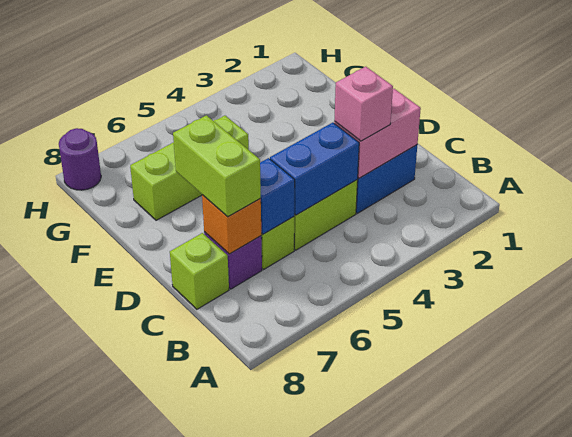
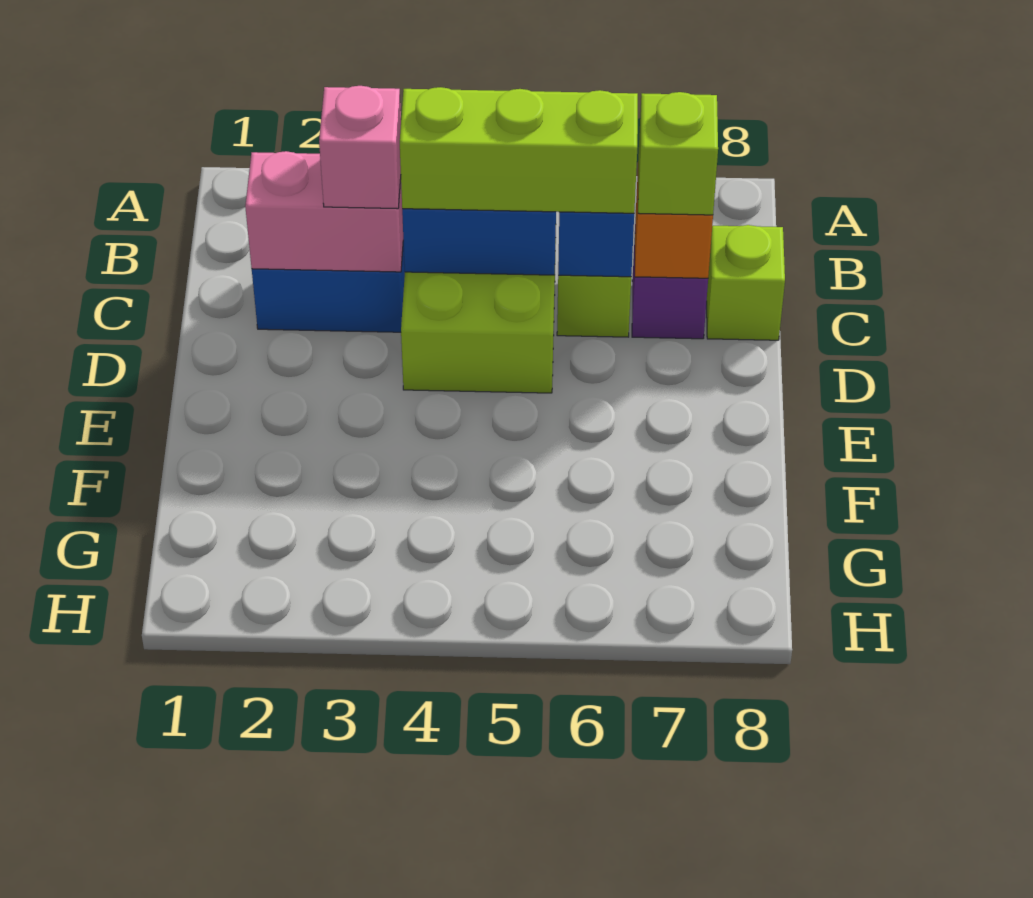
lime 1x2 brick [173,115,261,217] -> lime 1x1 brick [638,92,718,215]
lime 1x3 brick [130,116,249,220] -> lime 1x3 brick moved to [400,87,638,213]
purple 1x1 round brick [59,128,101,190] -> none

